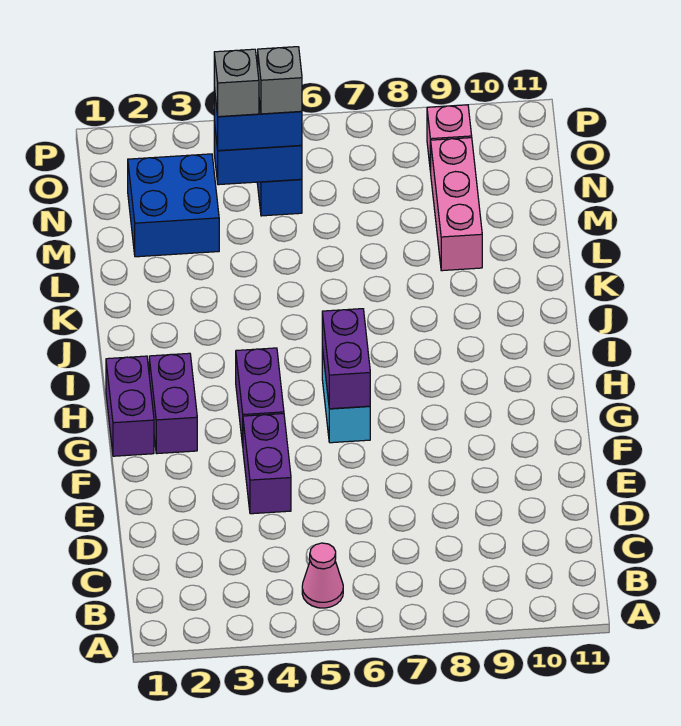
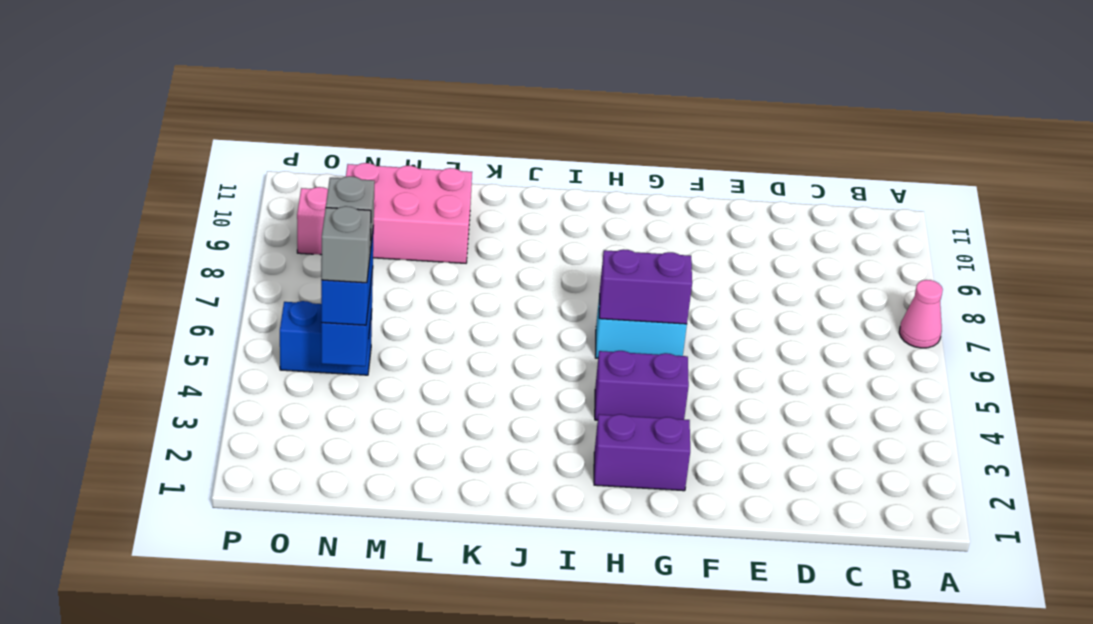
pink 1x1 cone [302,543,343,608] -> pink 1x1 cone moved to [899,280,943,348]
purple 1x2 brick [243,414,291,514] -> none
purple 1x2 brick [106,356,154,456] -> none
pink 1x3 brick [431,138,482,271] -> pink 2x3 brick [346,163,472,263]
blue 2x2 brick [128,154,219,257] -> none

